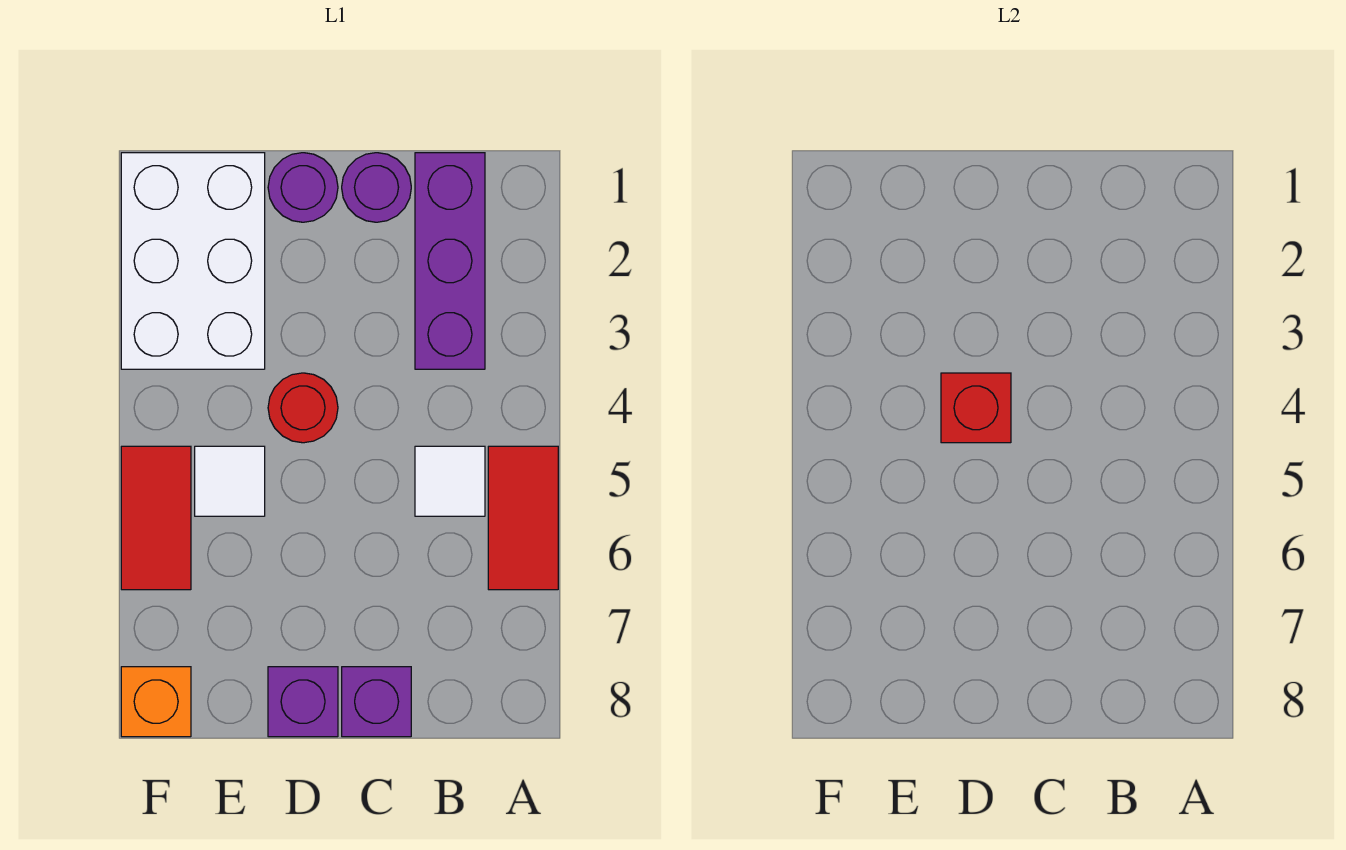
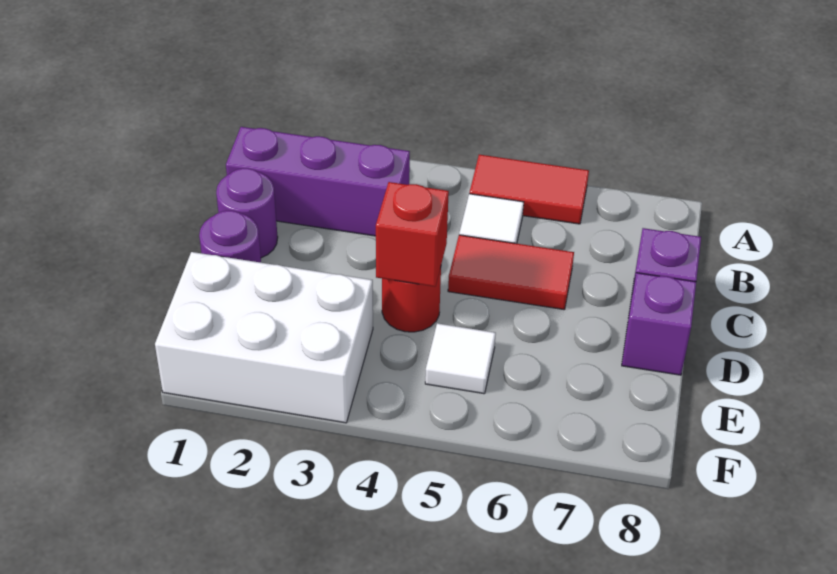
red 1x2 tile [121,446,191,590] -> red 1x2 tile moved to [448,235,574,310]
orange 1x1 brick [121,667,191,737] -> none

